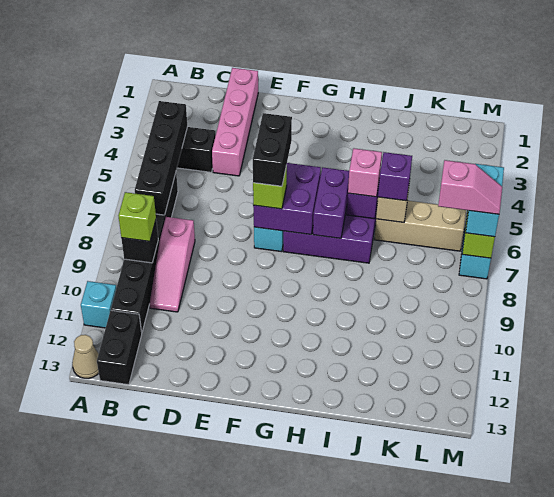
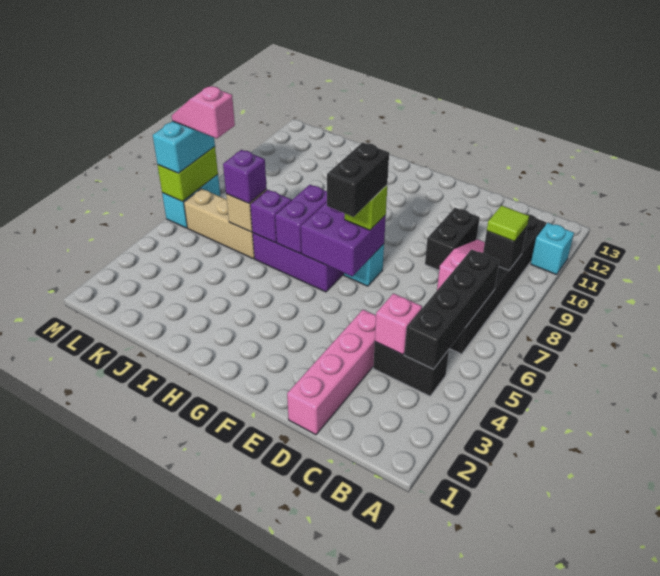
tan 1x1 cone [72,335,99,378] -> none
lime 1x1 brick [118,192,156,241] -> lime 1x1 tile [487,205,529,242]
black 1x2 brick [97,310,142,385] -> black 1x2 brick moved to [425,208,480,270]
pink 1x1 brick [348,148,382,197] -> pink 1x1 brick moved to [375,293,422,355]

